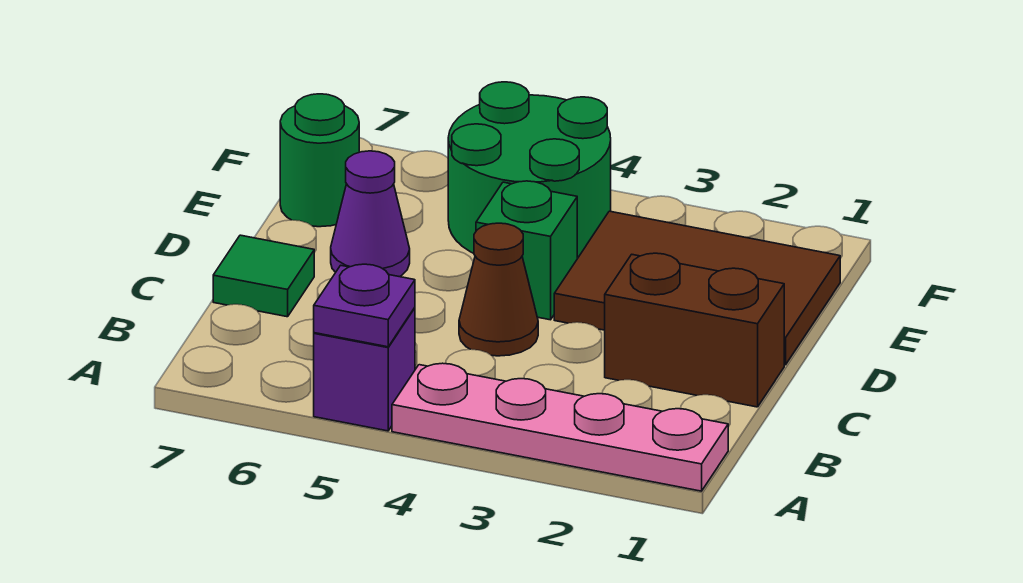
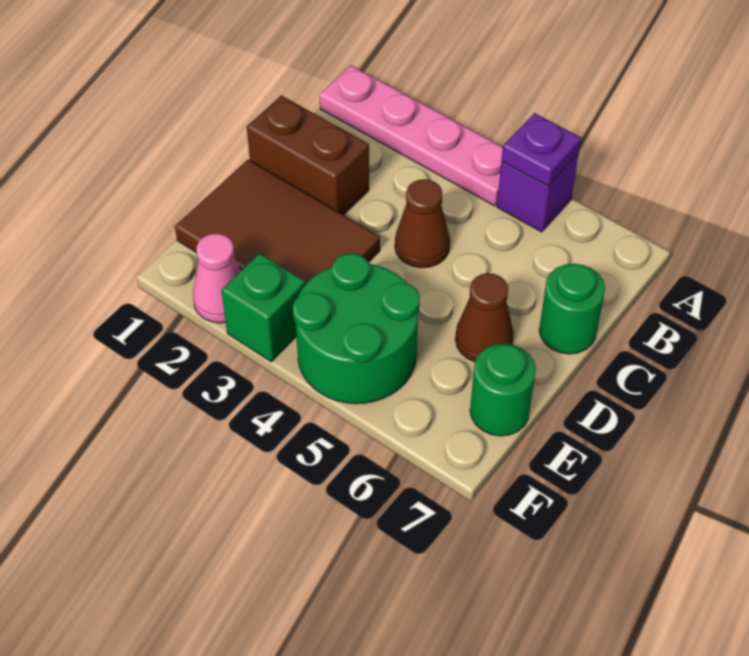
green 1x1 tile [213,235,314,317] -> green 1x1 round brick [539,264,605,354]
green 1x1 brick [476,181,577,320] -> green 1x1 brick moved to [222,253,305,362]
purple 1x1 cone [331,151,410,277] -> brown 1x1 cone [455,273,514,362]
none -> pink 1x1 cone [193,234,241,323]

